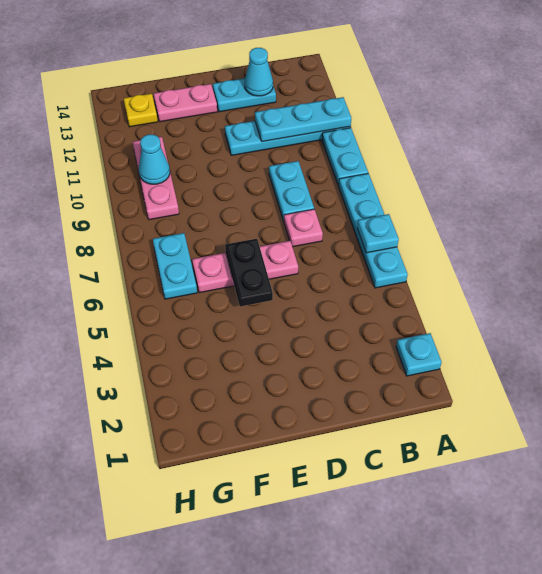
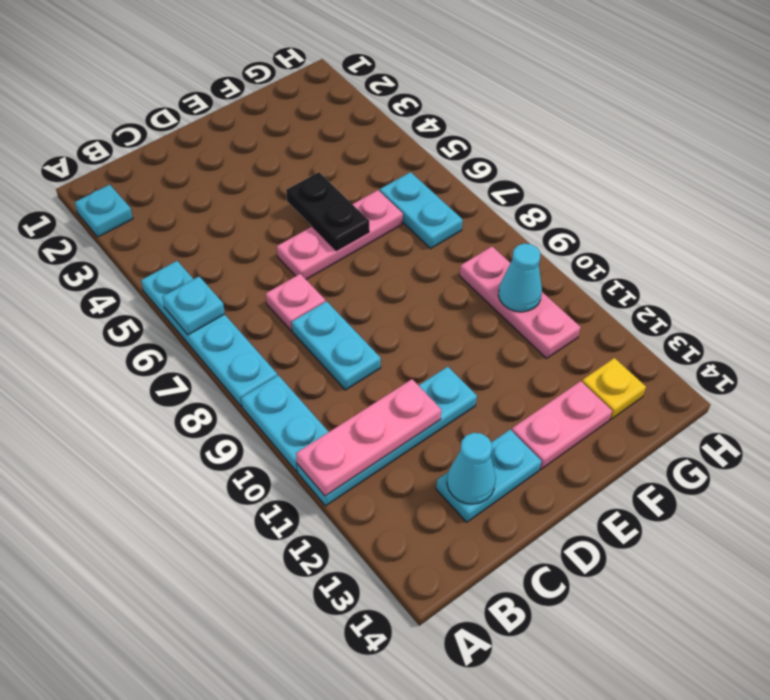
cyan 1x3 plate [255,97,351,142] -> pink 1x3 plate [296,379,441,496]

